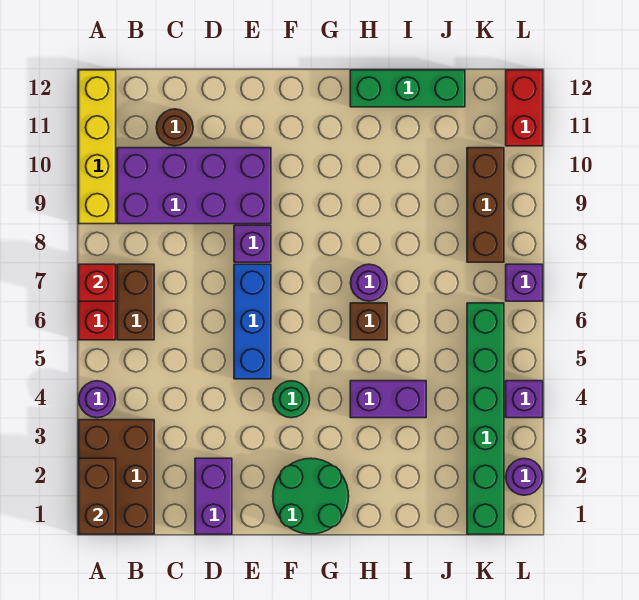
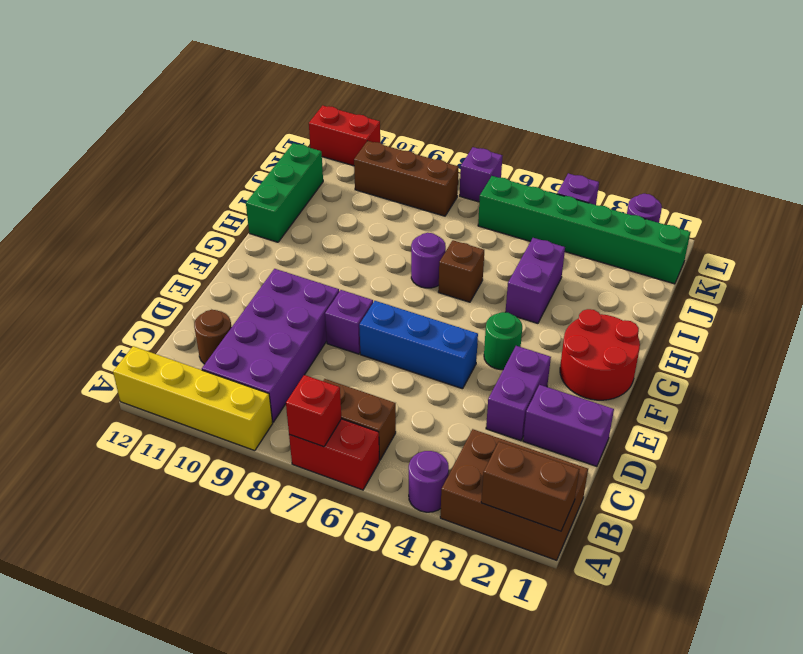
none -> purple 1x2 brick [486,346,551,441]
green 2x2 round brick [273,458,349,534] -> red 2x2 round brick [560,309,640,400]

